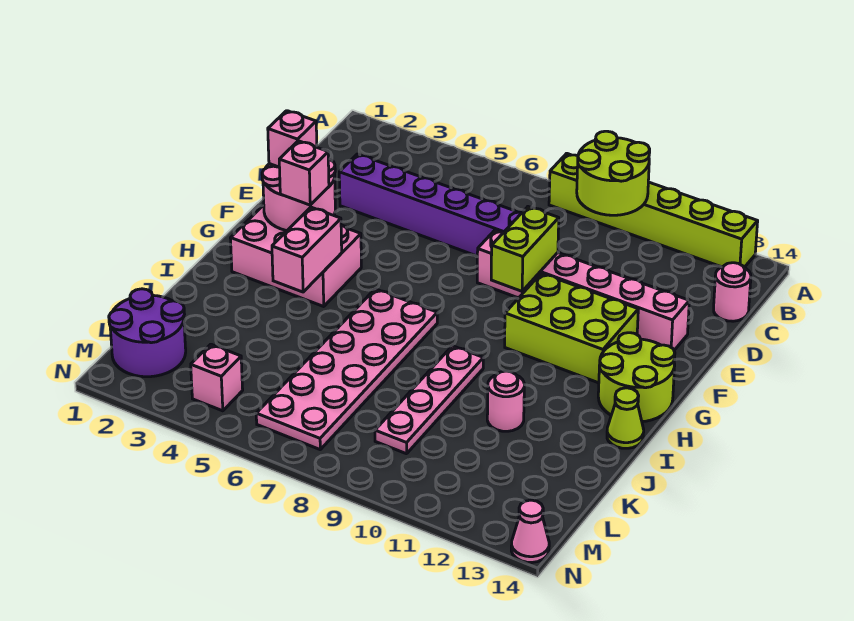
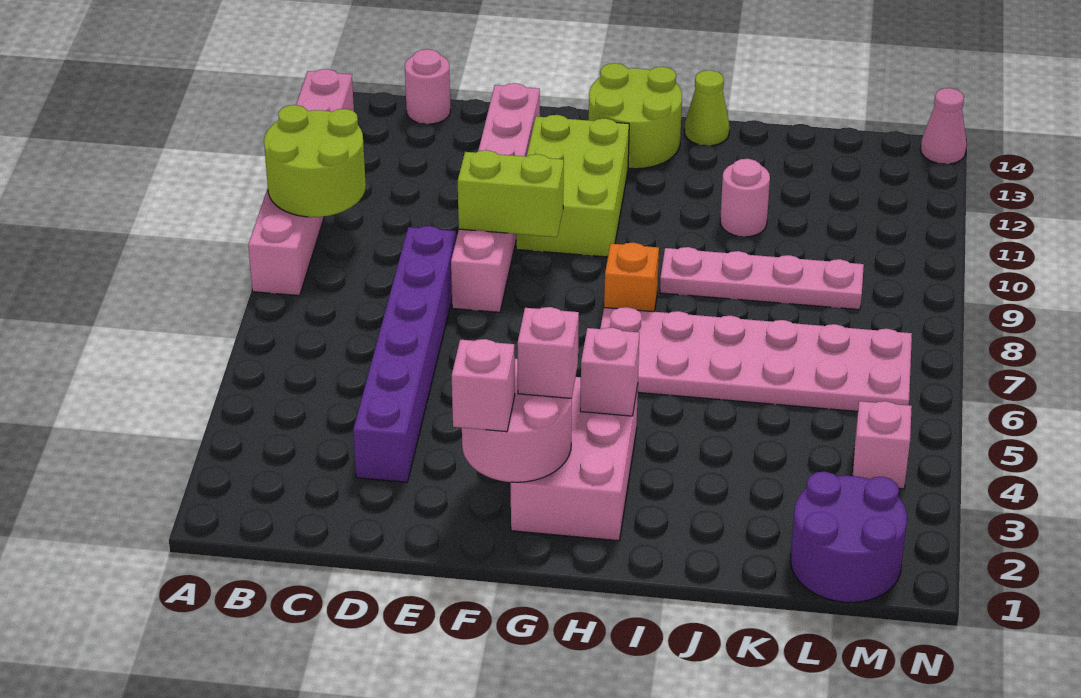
lime 1x6 brick [549,153,758,267] -> pink 1x6 brick [248,69,354,296]
pink 1x2 brick [272,207,342,292] -> pink 1x1 brick [580,327,640,416]
none -> orange 1x1 brick [604,243,659,312]

